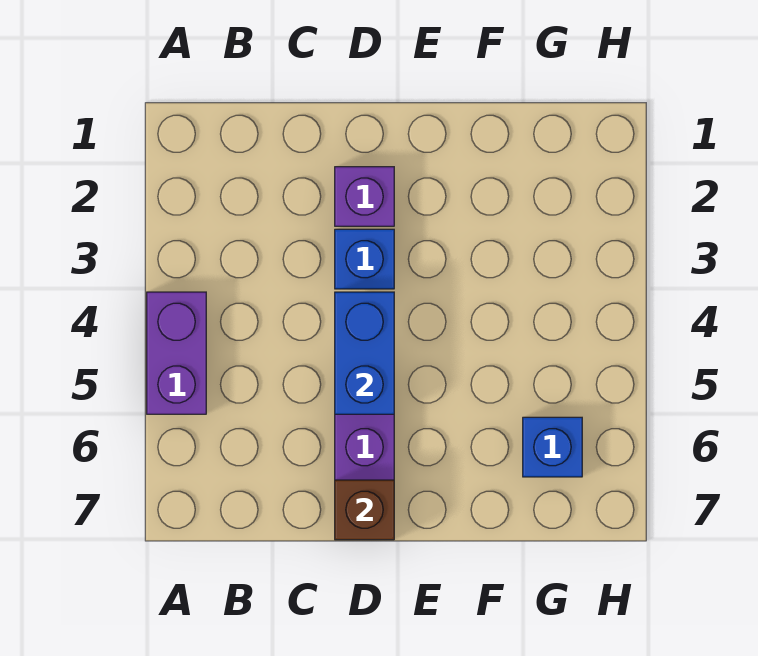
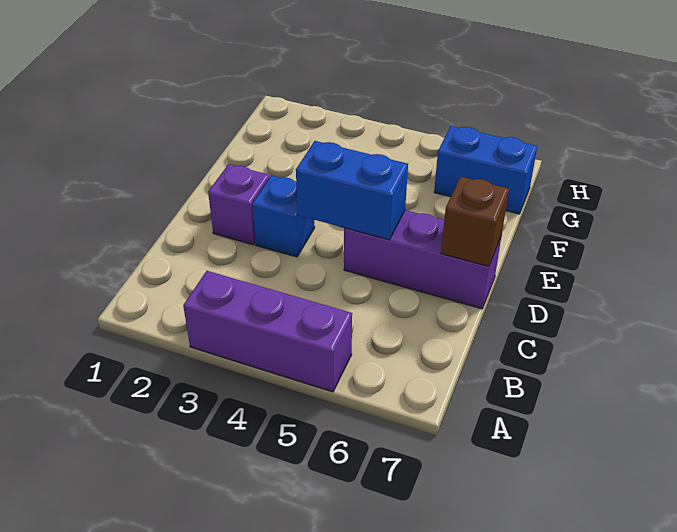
purple 1x2 brick [147,292,206,414] -> purple 1x3 brick [183,271,352,392]
blue 1x1 brick [523,417,582,477] -> blue 1x2 brick [434,126,537,214]

